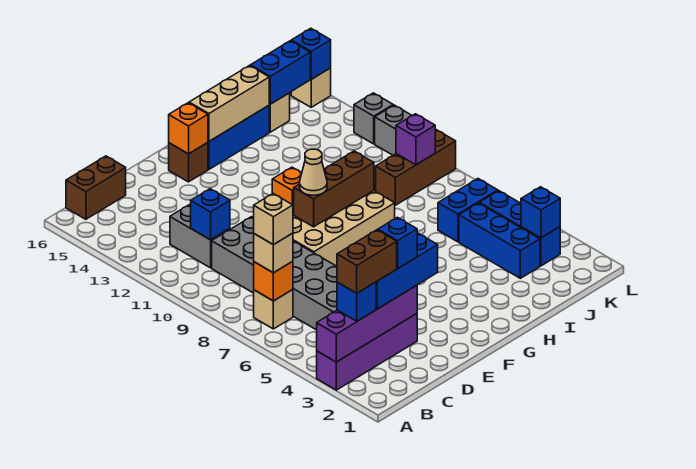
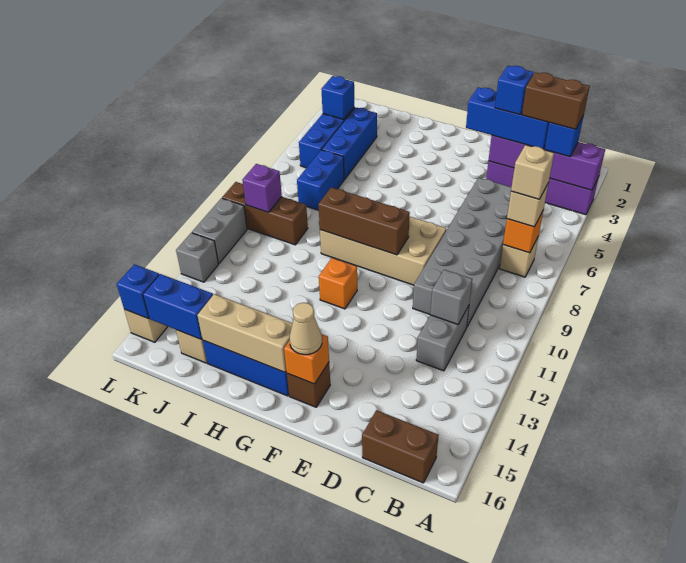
blue 1x1 brick [191,189,230,240] -> grey 1x1 brick [430,270,472,324]
tan 1x1 cone [300,149,327,195] -> tan 1x1 cone moved to [289,303,322,355]
blue 1x2 brick [438,179,498,242] -> blue 1x2 brick turned to [297,150,344,210]

